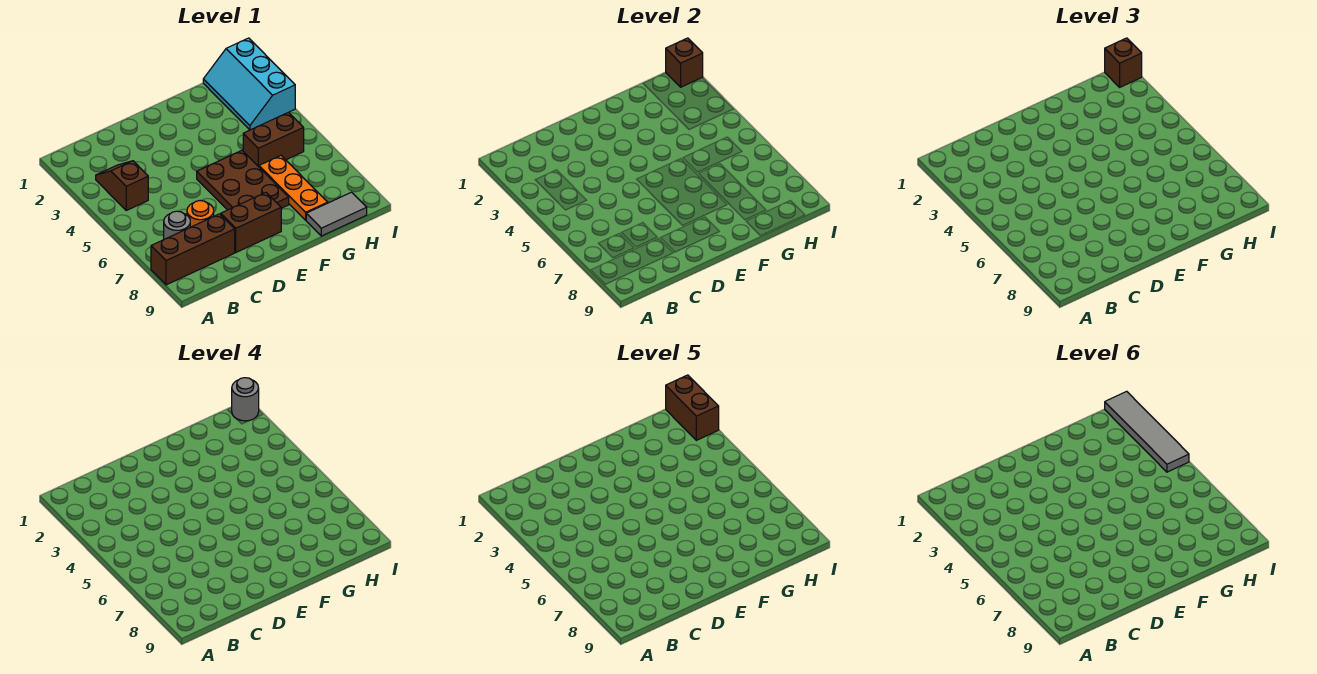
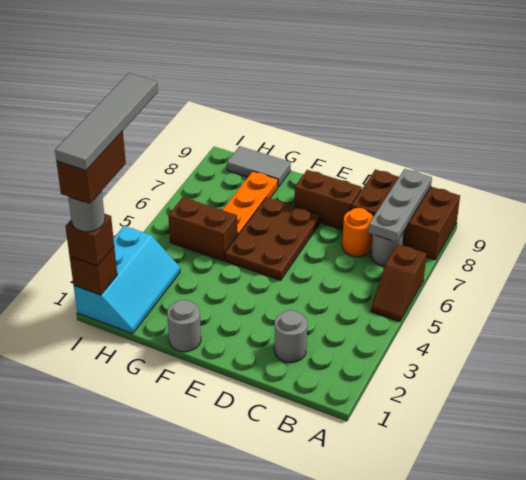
brown 1x3 brick [151,214,235,285] -> brown 2x3 brick [351,169,460,260]
brown 1x2 slope [96,161,148,210] -> brown 1x2 slope moved to [371,244,427,321]
none -> grey 1x3 plate [368,169,432,242]
none -> grey 1x1 round brick [274,310,307,362]
none -> grey 1x1 round brick [167,300,201,352]

